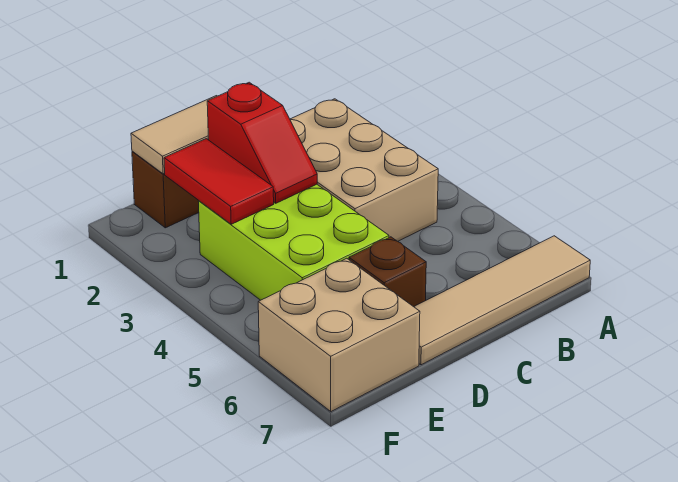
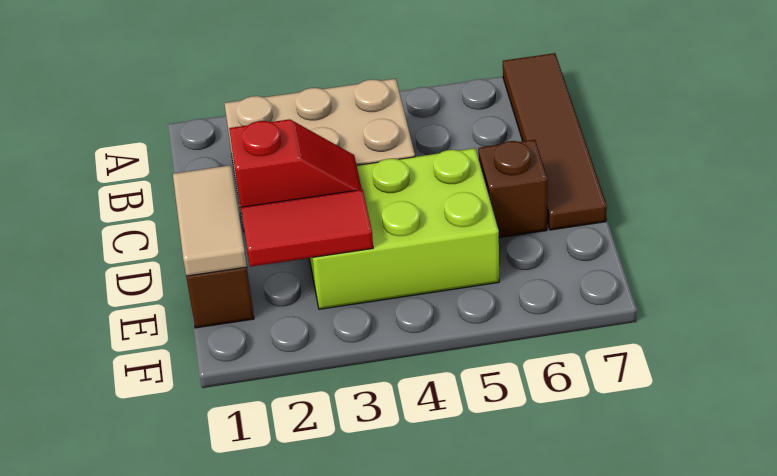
tan 1x4 tile [414,236,590,365] -> brown 1x4 tile [503,53,607,230]
tan 2x2 brick [258,258,420,411] -> none

